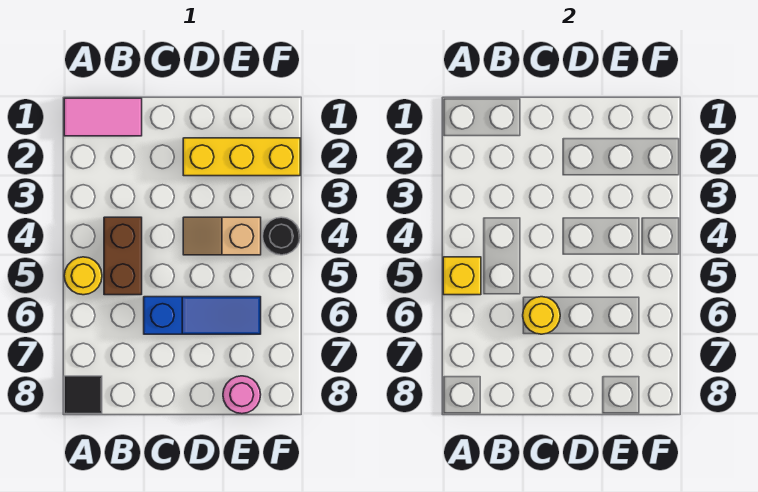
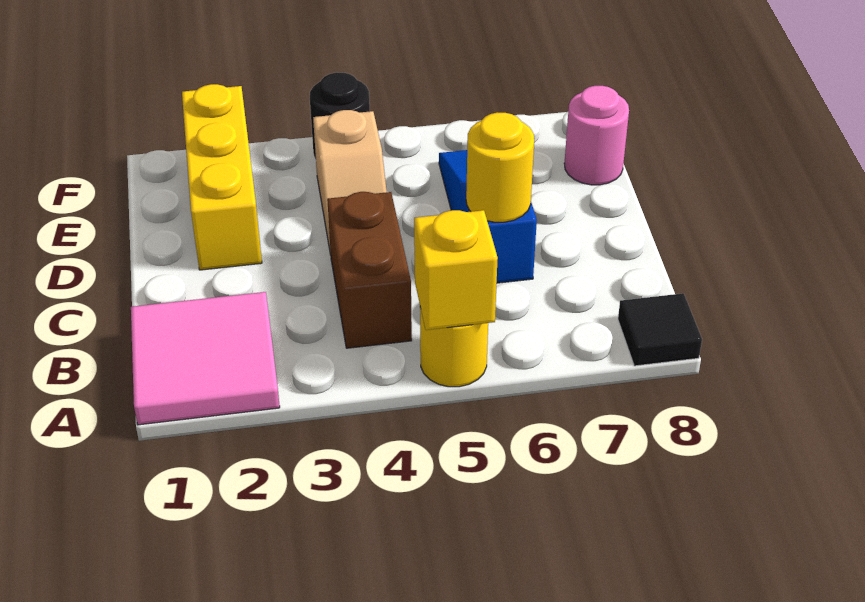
pink 1x2 tile [64,98,142,136] -> pink 2x2 tile [131,292,280,425]
brown 1x2 brick [104,217,142,295] -> brown 1x2 brick turned to [327,192,412,348]

